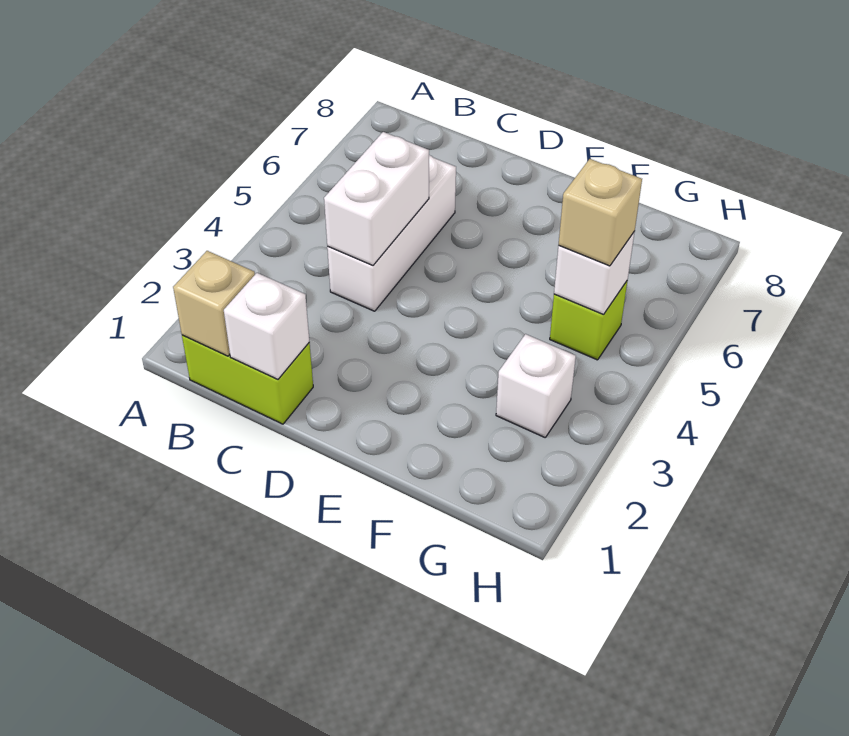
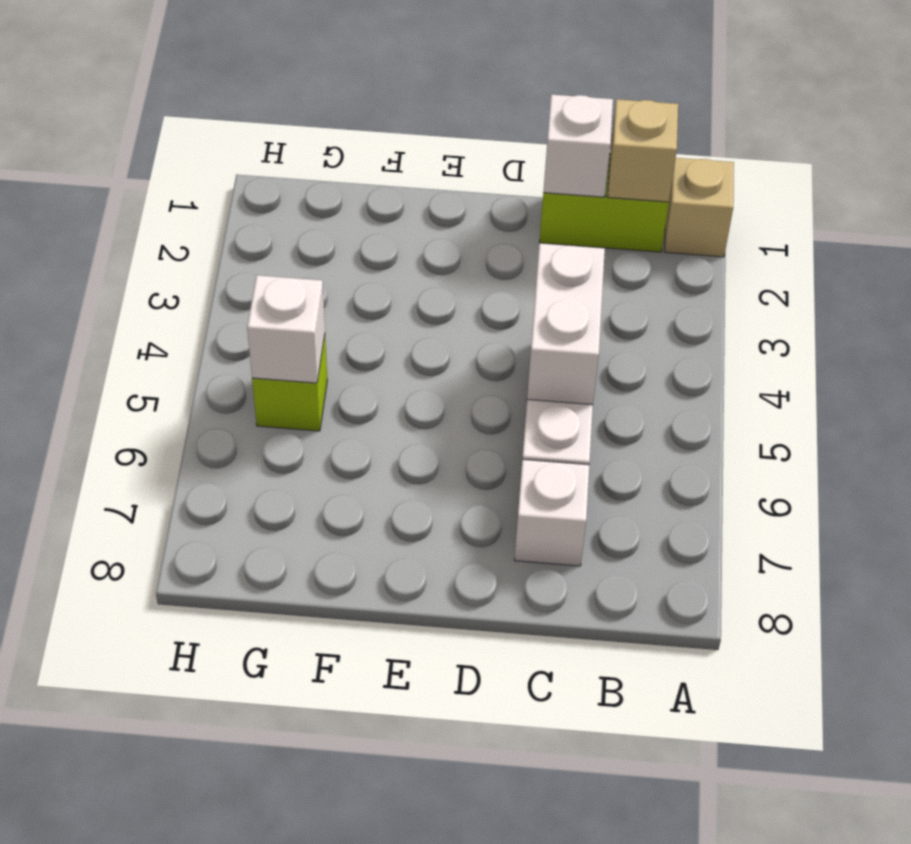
white 1x1 brick [496,334,576,437] -> white 1x1 brick moved to [515,459,589,566]
tan 1x1 brick [559,159,642,266] -> tan 1x1 brick moved to [665,158,734,257]

